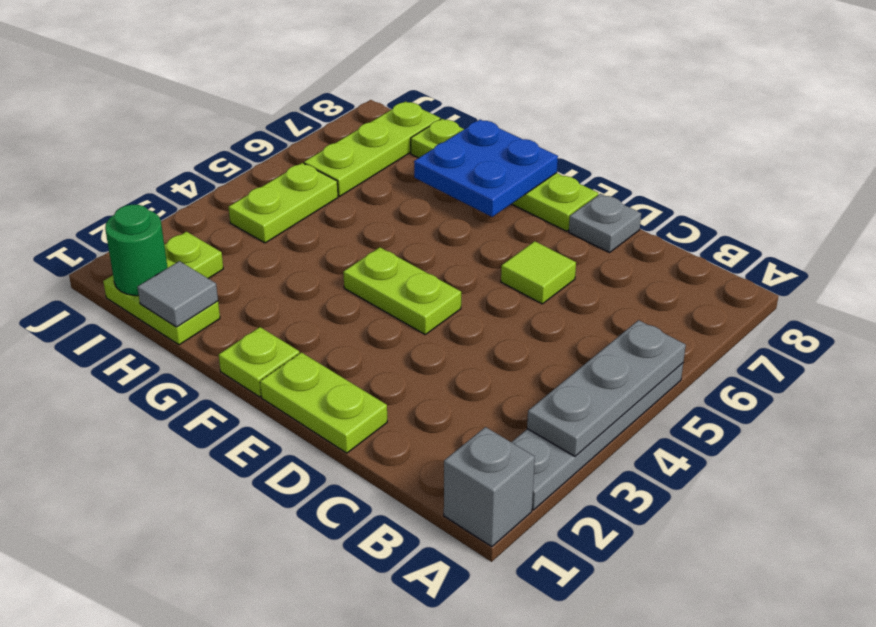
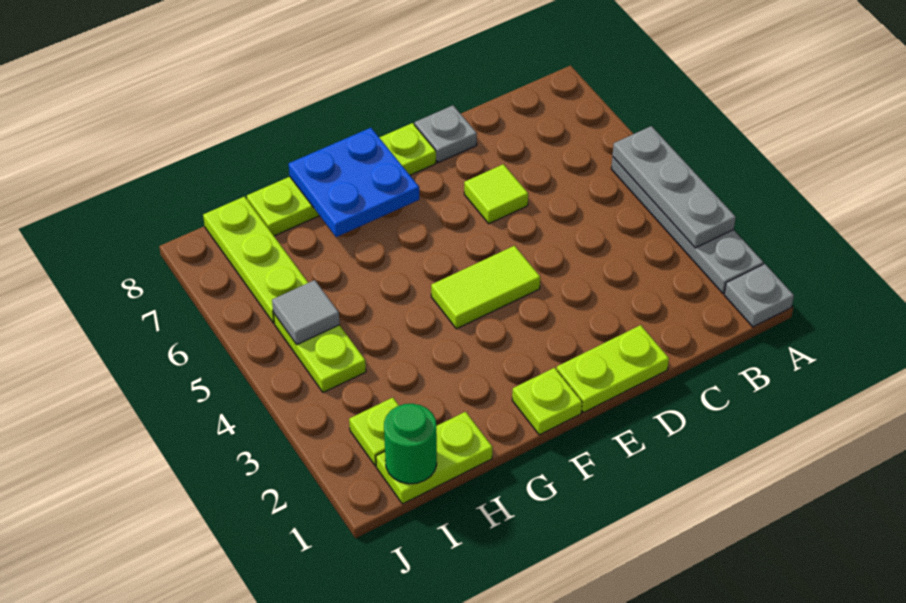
grey 1x1 brick [444,427,535,547] -> grey 1x1 plate [724,264,794,327]
lime 1x2 plate [343,247,461,334] -> lime 1x2 tile [431,246,540,329]
grey 1x1 tile [138,261,218,327] -> grey 1x1 tile moved to [272,280,340,344]

